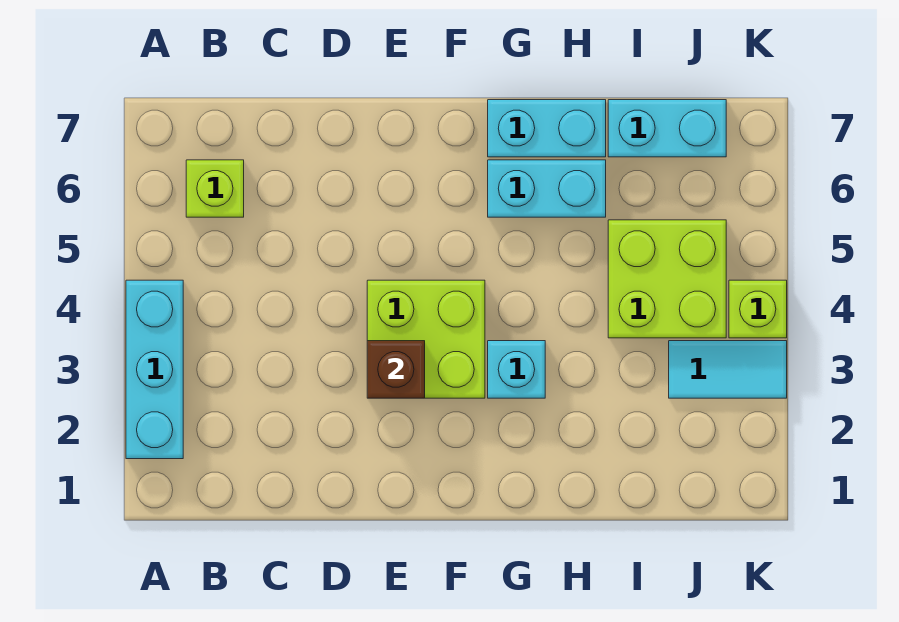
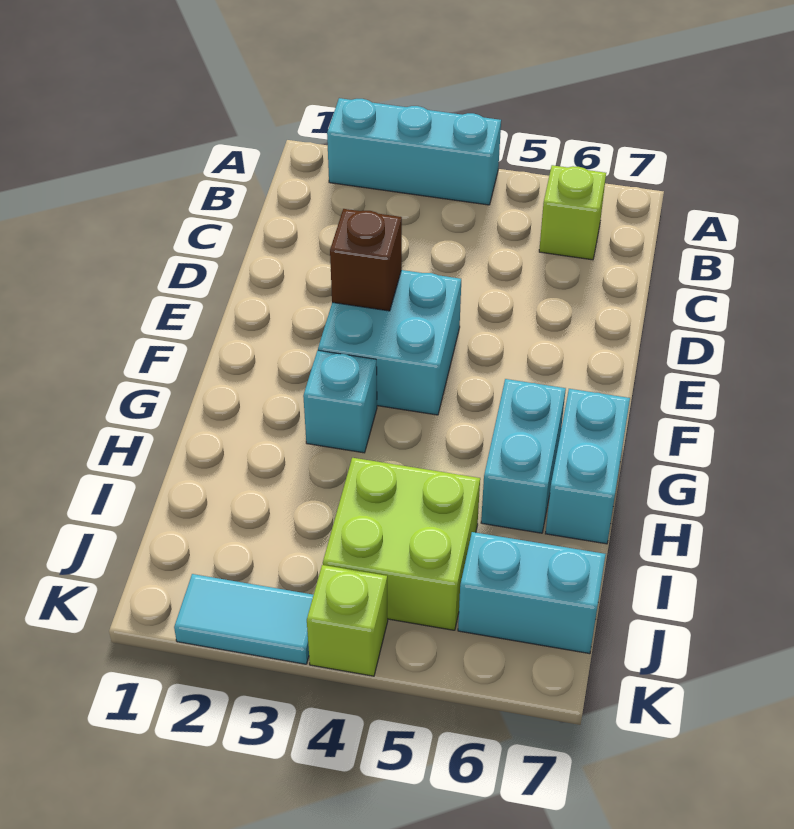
lime 2x2 brick [367,280,485,398] -> cyan 2x2 brick [318,270,461,415]
cyan 1x2 brick [608,100,726,157] -> cyan 1x2 brick turned to [458,532,606,654]
cyan 1x2 tile [669,341,787,398] -> cyan 1x2 tile turned to [174,574,313,664]

